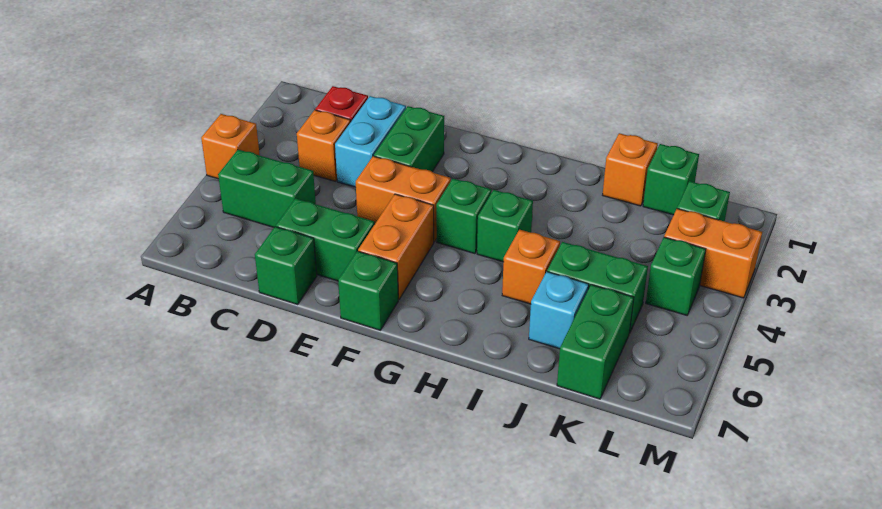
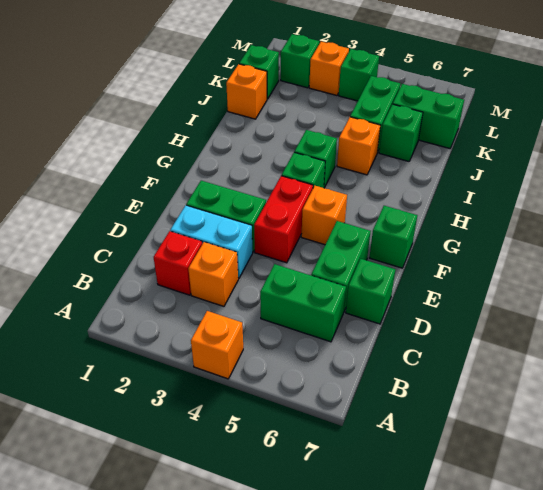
green 1x2 brick [218,150,316,227] -> green 1x2 brick turned to [260,264,346,342]
orange 1x2 brick [356,156,451,242] -> red 1x2 brick [254,176,313,263]
orange 1x2 brick [358,194,434,300] -> orange 1x1 brick [301,186,347,245]
cyan 1x1 brick [529,272,589,349] -> green 1x1 brick [379,104,423,161]
orange 1x2 brick [664,209,762,298] -> orange 1x1 brick [309,42,349,95]

